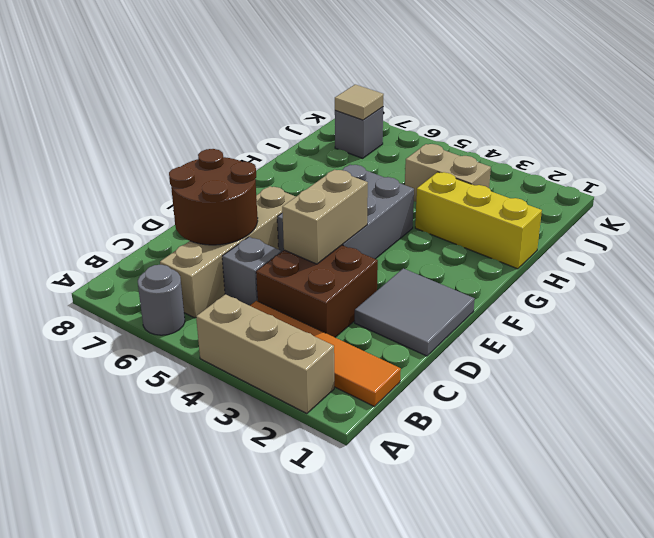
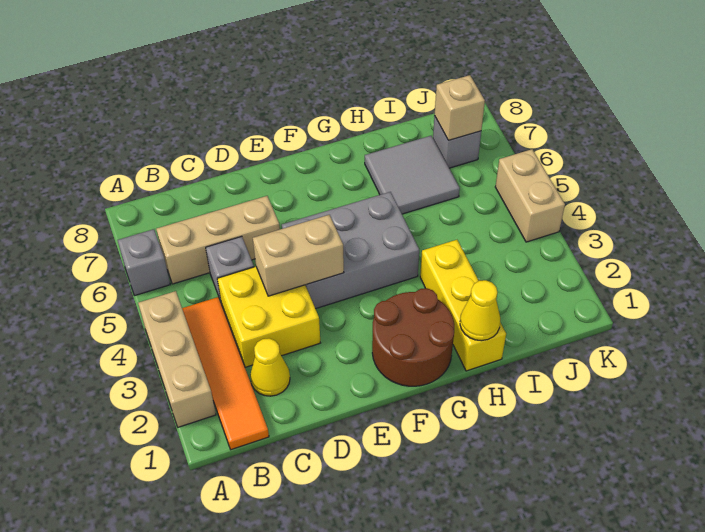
grey 1x1 round brick [138,265,185,335] -> grey 1x1 brick [118,229,170,296]
tan 1x4 brick [160,186,296,318] -> tan 1x3 brick [156,196,280,284]
none -> yellow 1x1 cone [250,338,290,396]
brown 2x2 brick [256,245,378,337] -> yellow 2x2 brick [217,267,320,367]
brown 2x2 round brick [169,149,258,245] -> brown 2x2 round brick moved to [372,288,454,386]
grey 2x2 tile [355,268,475,356] -> grey 2x2 tile moved to [365,136,460,214]
none -> yellow 1x1 cone [460,280,500,341]
tan 1x2 brick [405,144,491,202] -> tan 1x2 brick moved to [495,149,565,242]
tan 1x1 tile [335,84,384,120] -> tan 1x1 brick [435,75,485,140]

